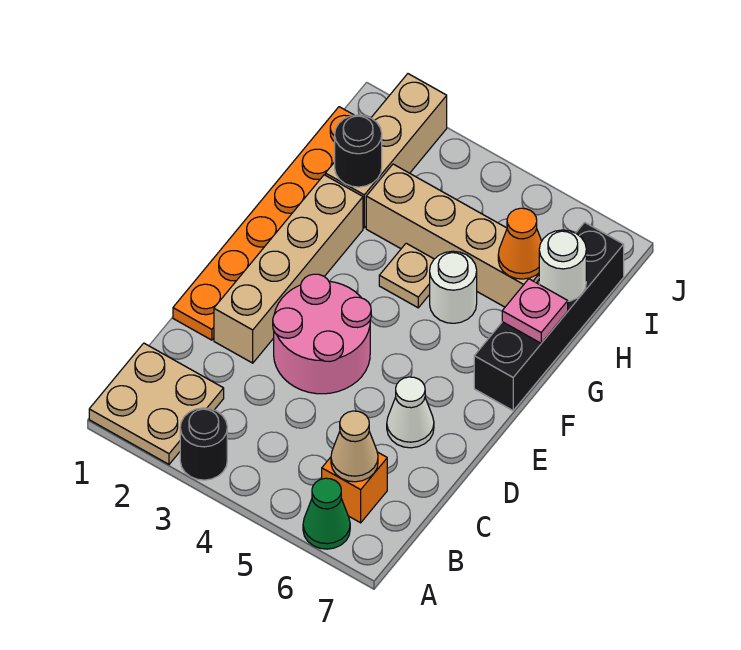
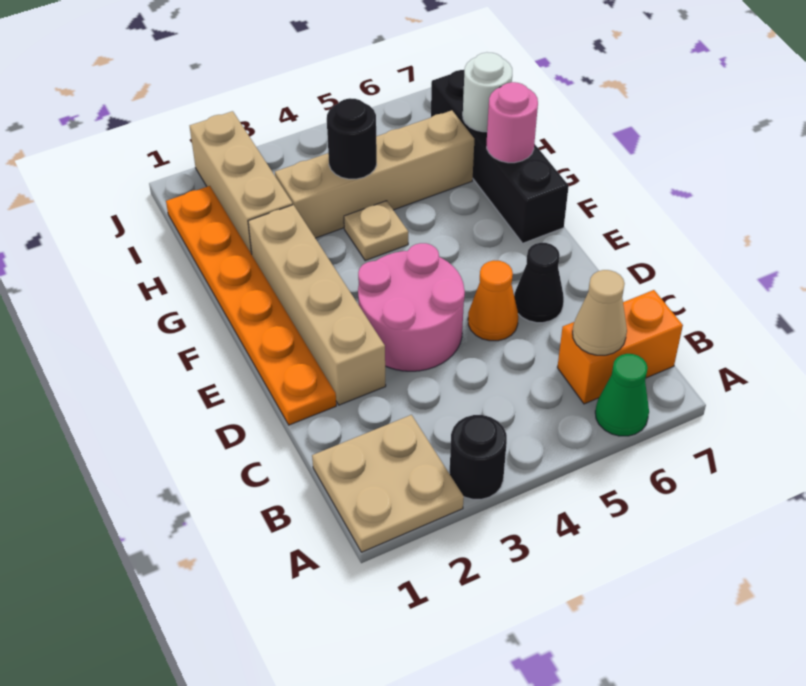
orange 1x1 brick [322,452,387,523] -> orange 1x2 brick [557,290,683,404]
white 1x1 cone [387,377,434,448] -> black 1x1 cone [514,243,564,323]
white 1x1 round brick [430,251,477,323] -> none
pink 1x1 plate [502,279,568,343] -> pink 1x1 round brick [487,82,538,163]
black 1x1 round brick [335,115,382,187] -> black 1x1 round brick moved to [327,98,377,179]
orange 1x1 cone [498,208,542,279] -> orange 1x1 cone moved to [468,261,518,341]

